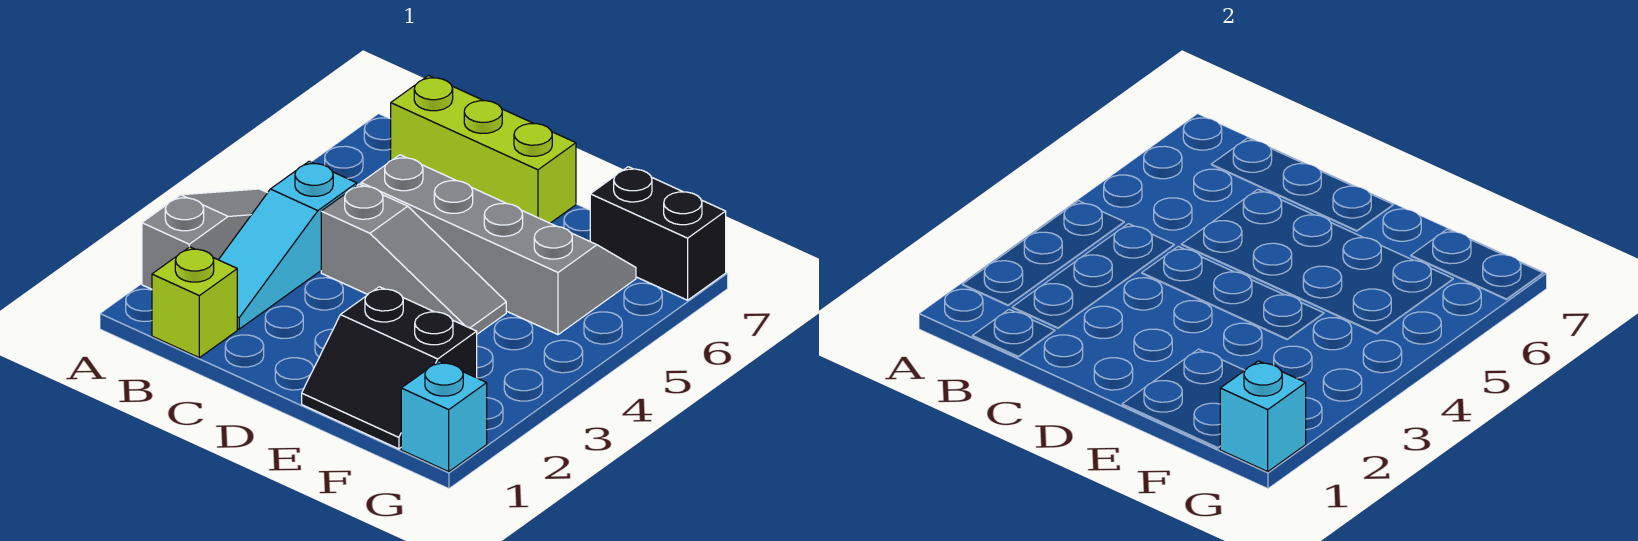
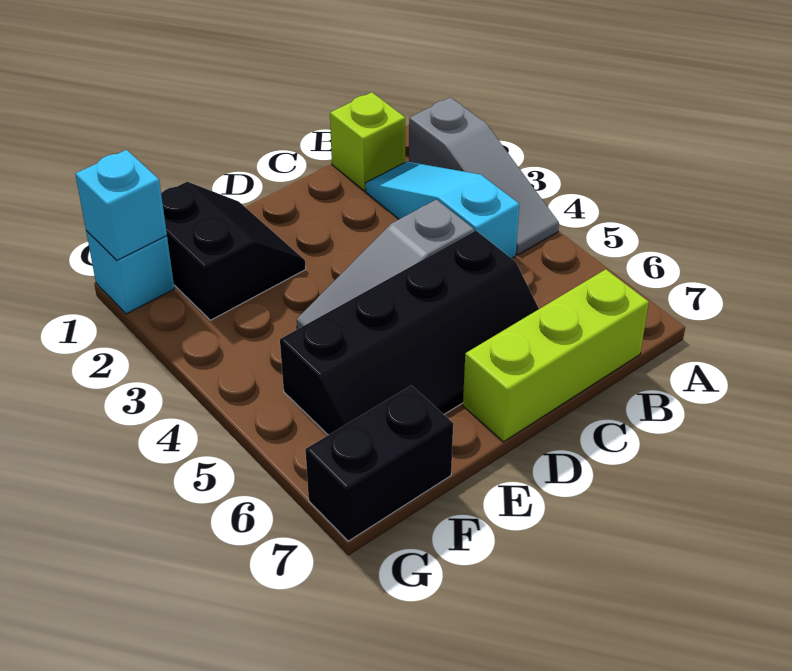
grey 2x4 slope [361,155,636,335] -> black 2x4 slope [280,231,539,435]
black 2x2 slope [302,287,477,449] -> black 2x2 slope turned to [161,182,306,320]

